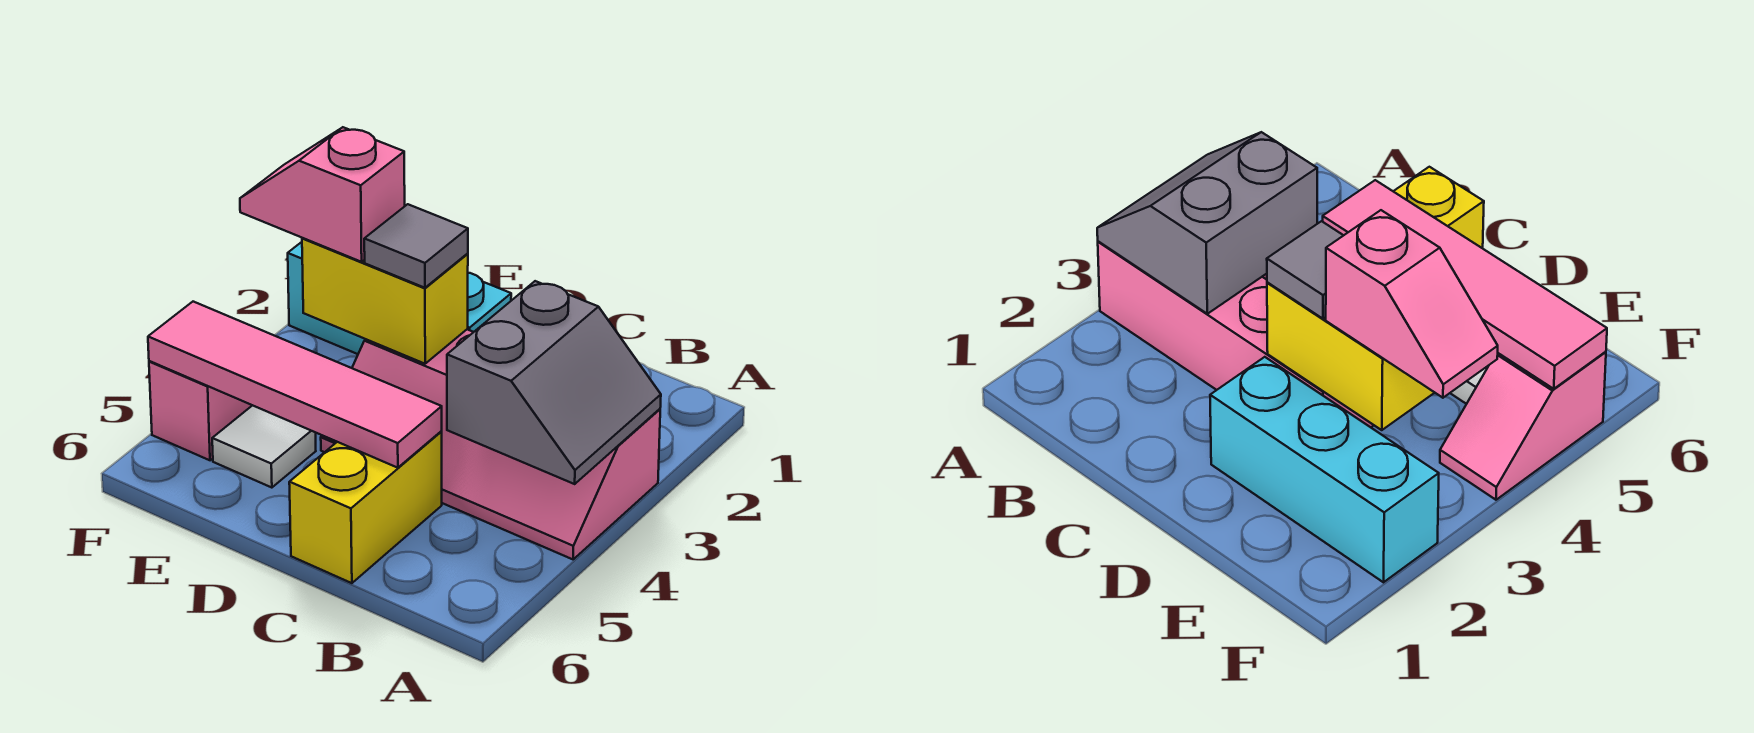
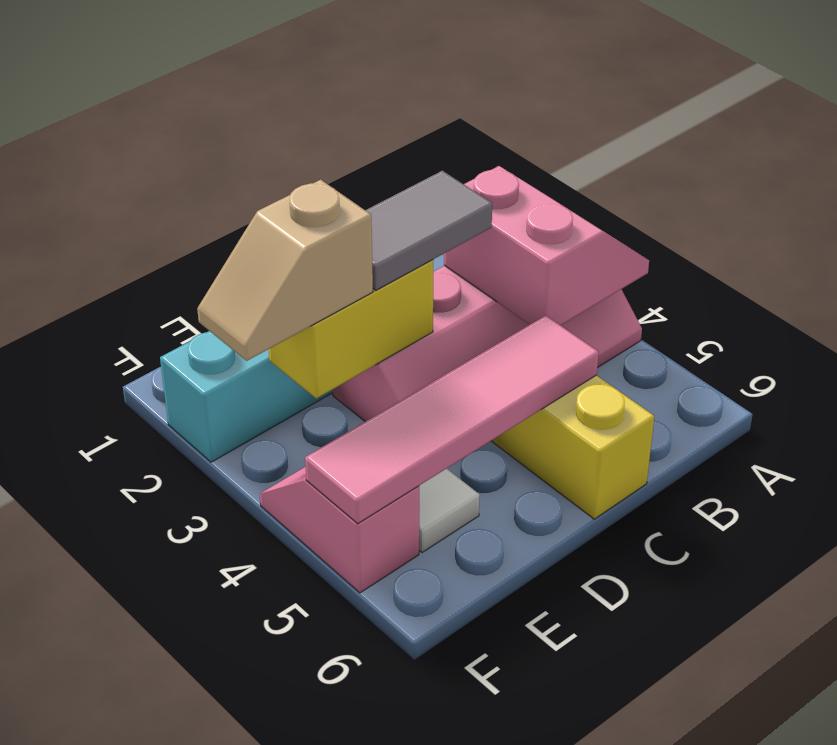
grey 2x2 slope [447,281,661,484] -> pink 2x2 slope [444,166,649,325]
grey 1x1 tile [364,204,468,288] -> grey 1x2 tile [365,171,492,290]
pink 1x2 slope [240,127,405,262] -> tan 1x2 slope [197,180,373,361]

